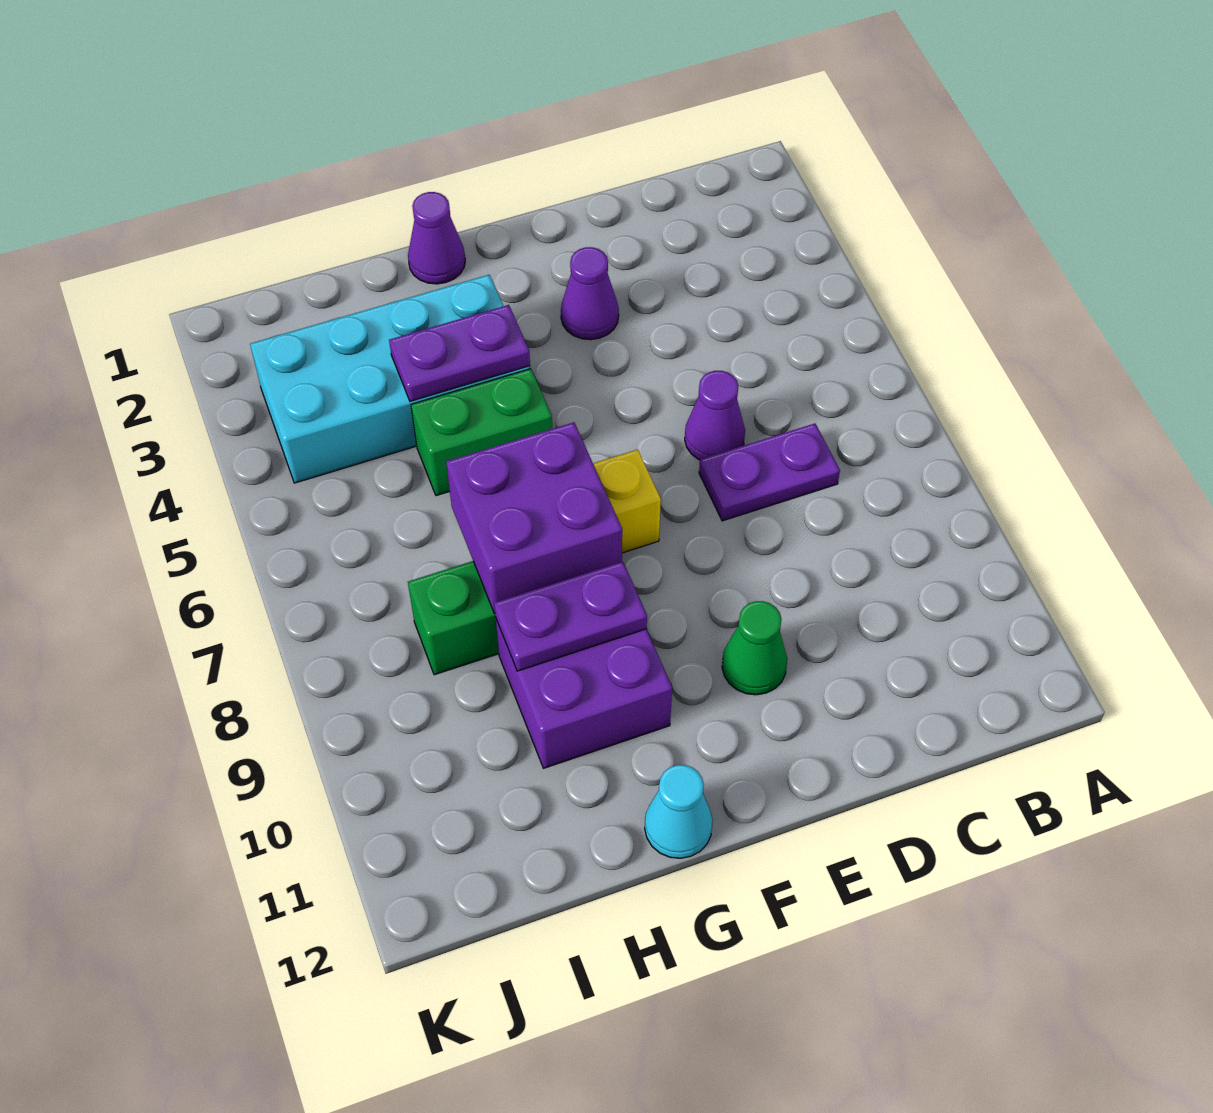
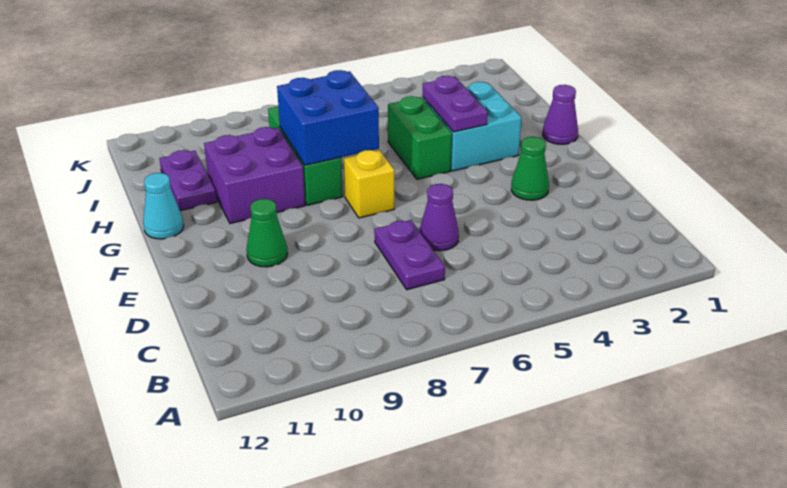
purple 1x1 cone [561,247,619,340] -> green 1x1 cone [511,137,549,200]
cyan 2x4 brick [250,275,530,483] -> cyan 2x2 brick [423,82,522,171]
purple 2x2 brick [446,422,622,613] -> blue 2x2 brick [277,70,379,165]
purple 1x2 plate [494,562,647,671] -> purple 1x2 plate moved to [159,150,217,211]

